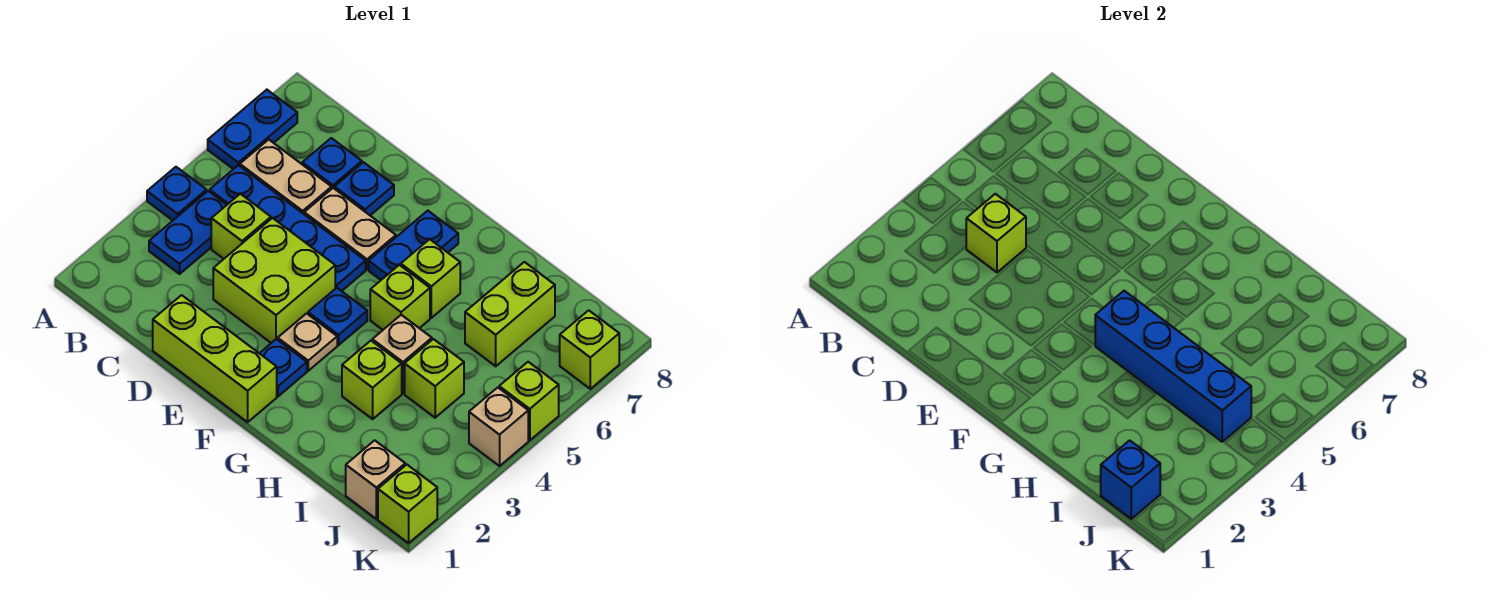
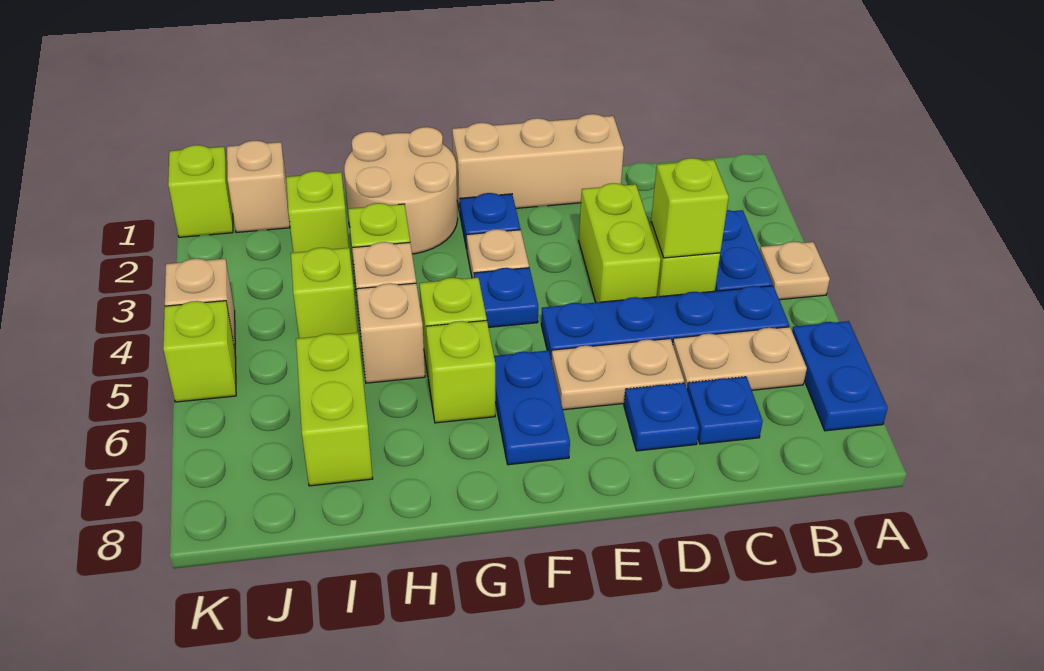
blue 1x1 plate [147,167,207,220] -> tan 1x1 plate [760,242,830,300]
lime 1x3 brick [153,295,277,422] -> tan 1x3 brick [452,114,624,212]
lime 2x2 brick [213,218,335,343] -> lime 1x2 brick [579,183,661,302]
none -> tan 2x2 round brick [344,127,458,254]
blue 1x4 brick [1095,291,1251,442] -> none
none -> tan 1x1 brick [357,283,425,383]
blue 1x1 brick [1101,440,1160,519] -> none
lime 1x1 brick [560,310,619,389] -> lime 1x1 brick moved to [286,171,349,253]

